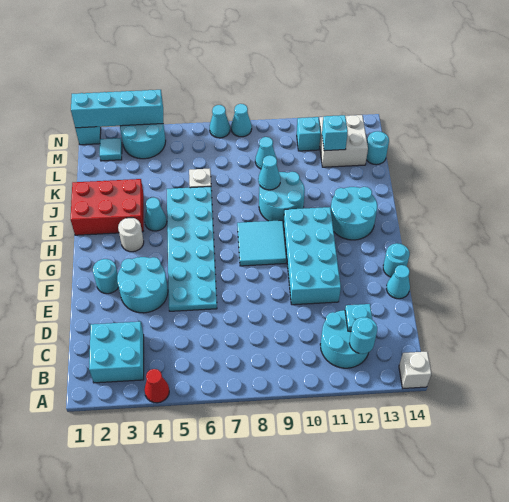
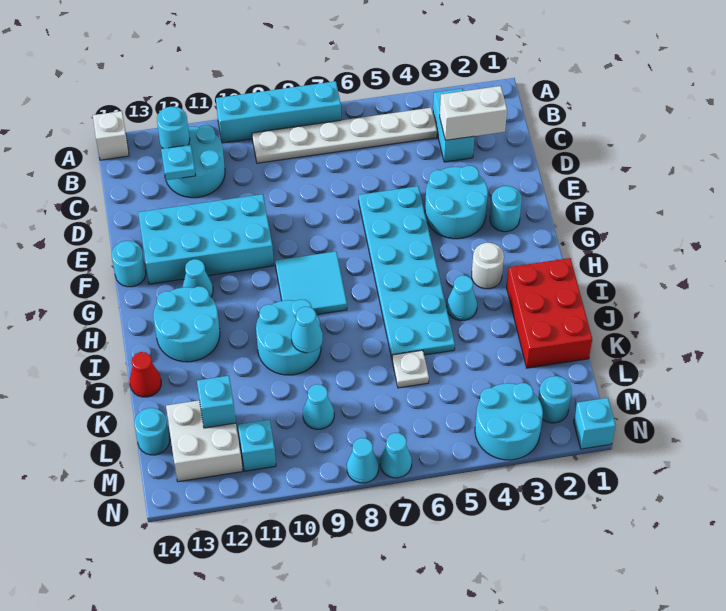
red 1x1 cone [145,369,169,403] -> red 1x1 cone moved to [130,352,161,397]
cyan 2x2 brick [89,322,144,383] -> cyan 1x2 brick [433,89,474,162]
none -> white 1x6 plate [252,108,437,163]
none -> white 1x2 brick [440,86,507,140]
cyan 2x4 brick [283,207,341,305] -> cyan 2x4 brick turned to [138,194,274,284]
cyan 1x1 cone [387,265,410,299] -> cyan 1x1 cone moved to [182,259,213,297]
red 2x3 brick [71,179,144,235] -> red 2x3 brick turned to [507,258,592,368]
cyan 1x1 tile [100,138,122,161] -> cyan 1x1 round brick [538,376,572,423]
cyan 1x4 brick [71,90,163,128] -> cyan 1x4 brick moved to [216,81,341,143]

